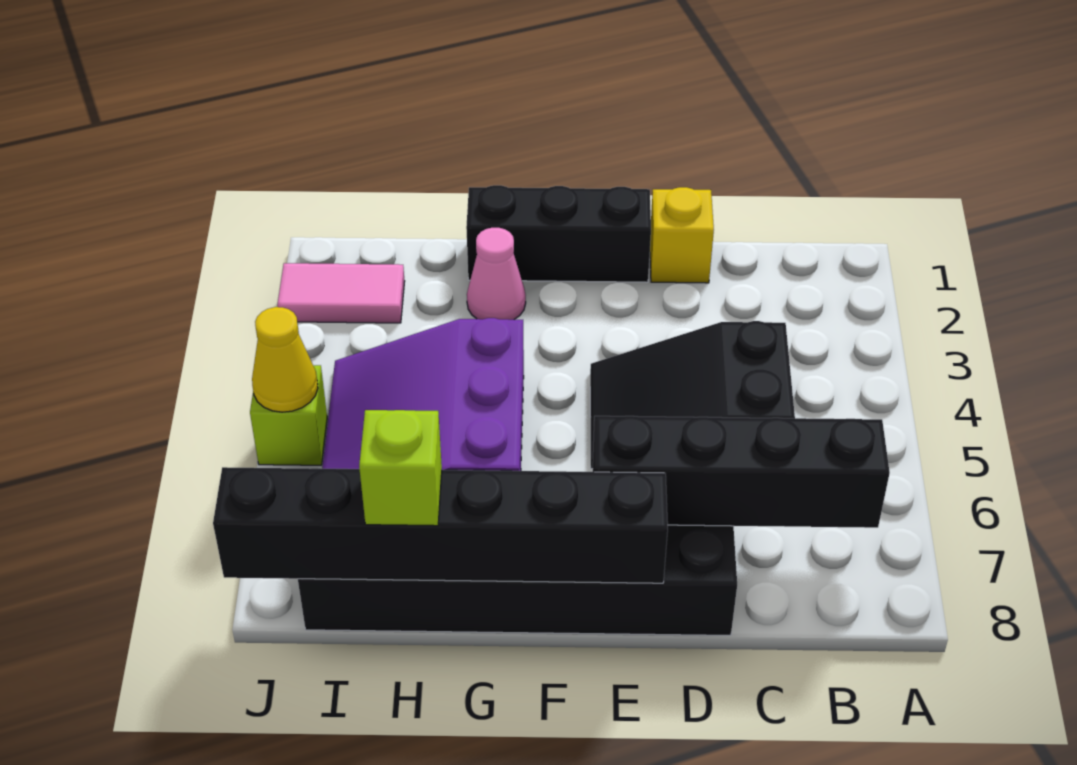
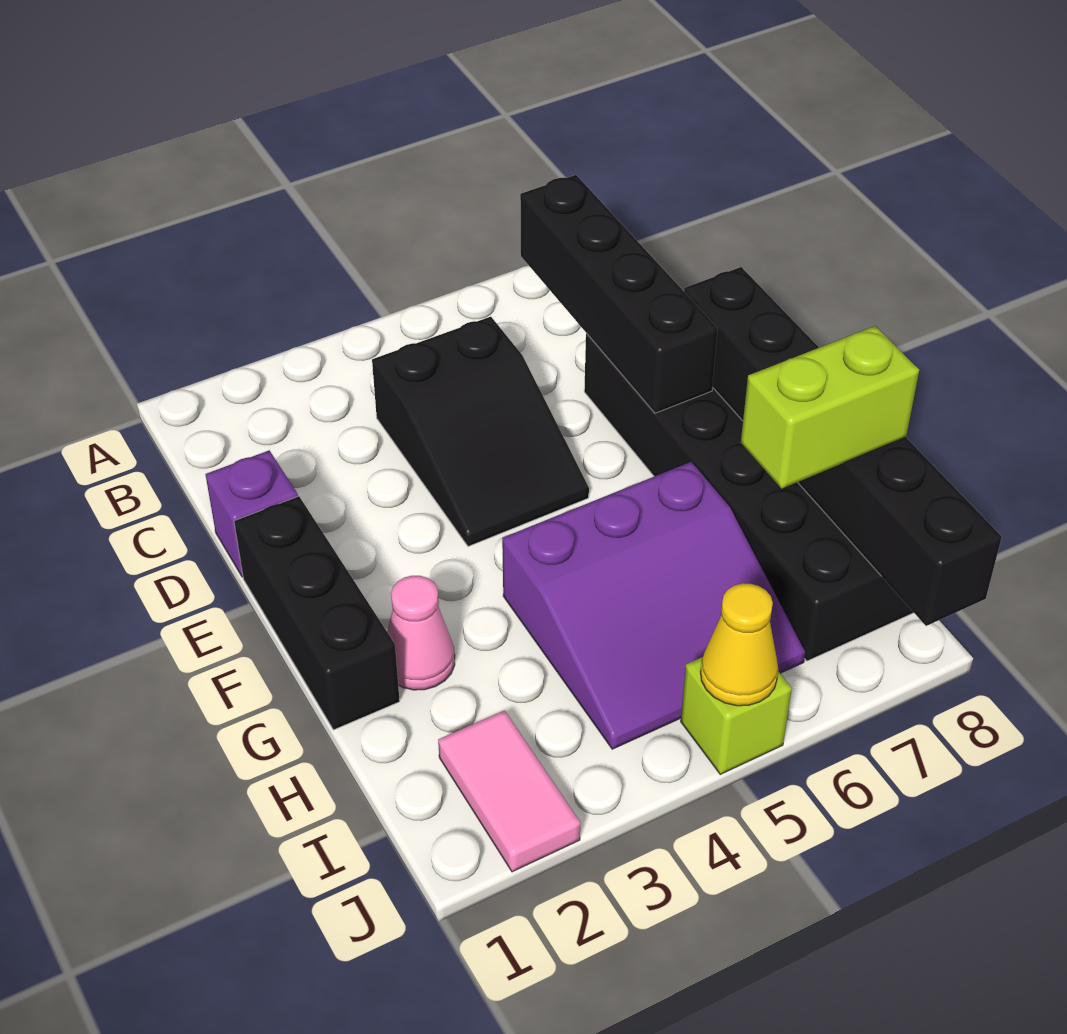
yellow 1x1 brick [650,187,714,283] -> purple 1x1 brick [206,450,298,577]
lime 1x1 brick [359,410,442,526] -> lime 1x2 brick [741,326,919,488]

